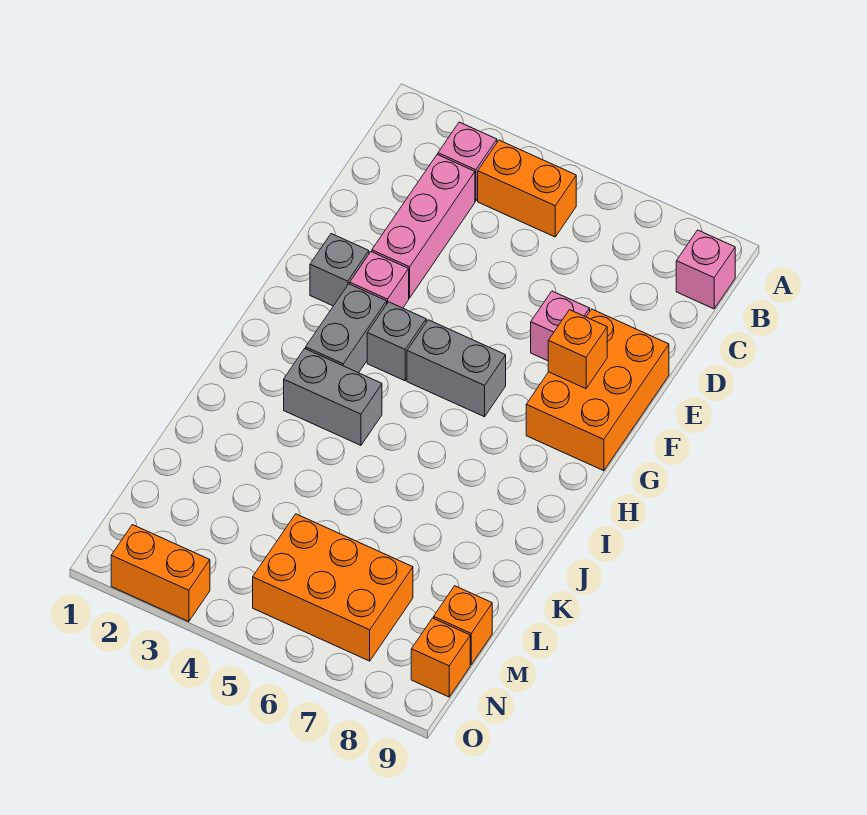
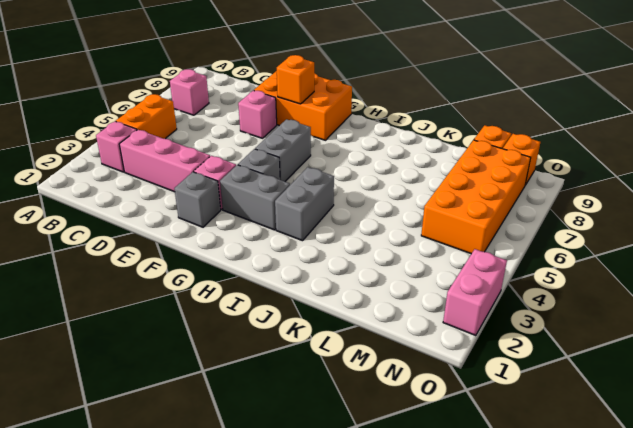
pink 1x1 brick [676,230,735,309] -> pink 1x1 brick moved to [170,69,209,115]
orange 2x3 brick [253,514,413,661] -> orange 2x4 brick [421,140,531,254]
orange 1x2 brick [111,525,210,622] -> pink 1x2 brick [443,249,507,336]

